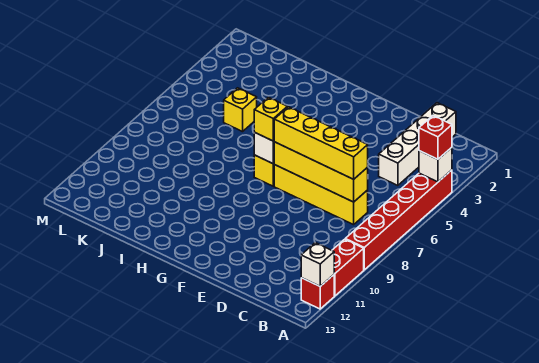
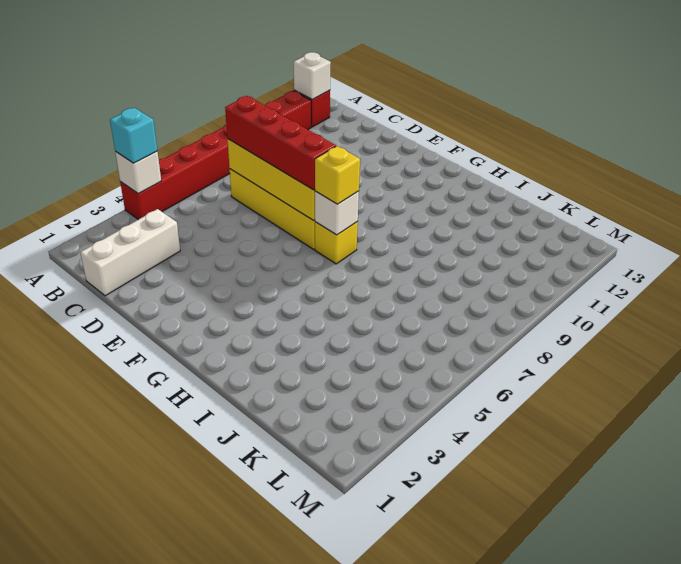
red 1x1 brick [419,116,452,159] -> cyan 1x1 brick [110,108,157,163]
white 1x4 brick [379,103,456,185] -> white 1x3 brick [80,209,180,296]
yellow 1x4 brick [274,107,368,179] -> red 1x4 brick [225,96,336,190]
yellow 1x1 brick [224,88,257,132] -> none

